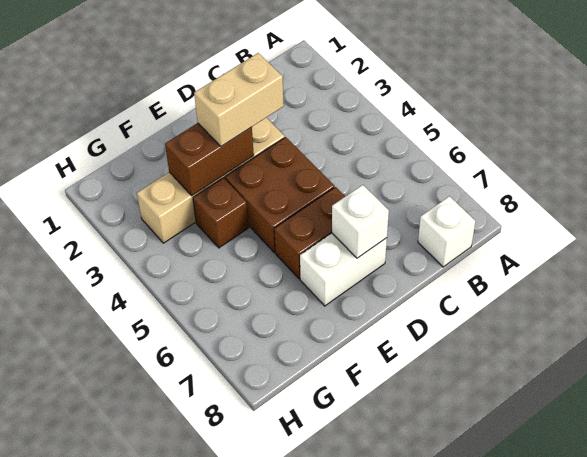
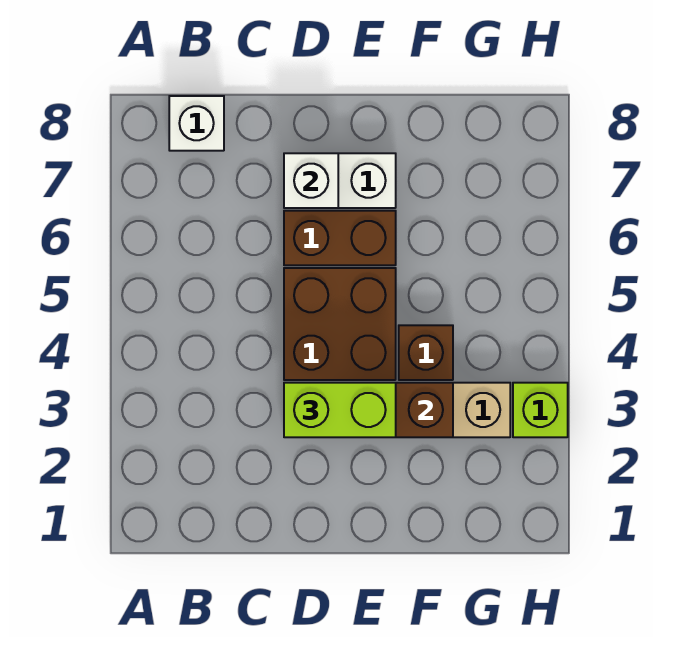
tan 1x2 brick [194,53,284,146] -> lime 1x2 brick [284,383,396,437]
none -> lime 1x1 brick [513,383,568,437]

